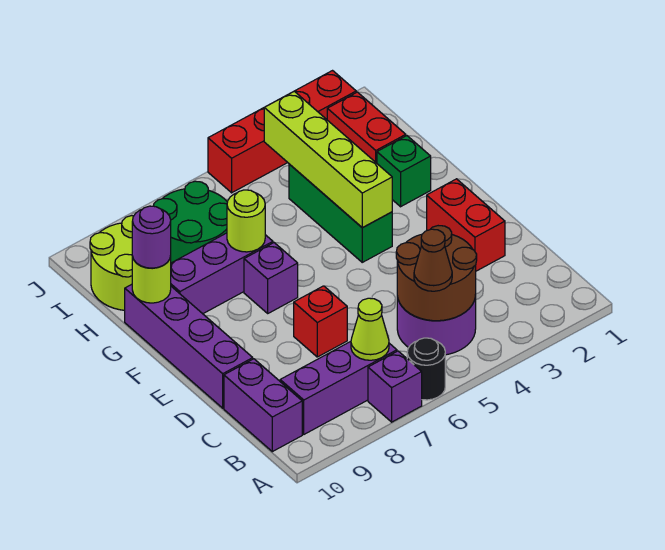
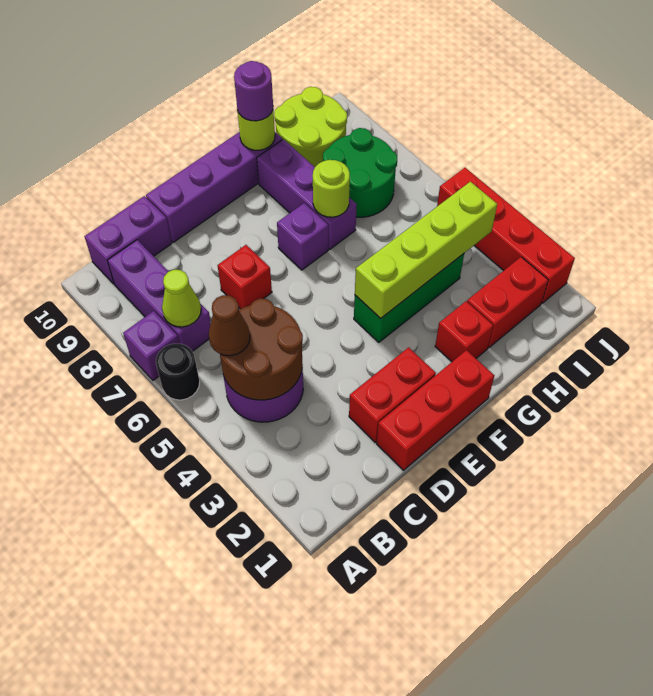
none -> red 1x3 brick [377,350,495,470]
green 1x1 brick [377,136,431,207] -> red 1x1 brick [435,301,493,362]

